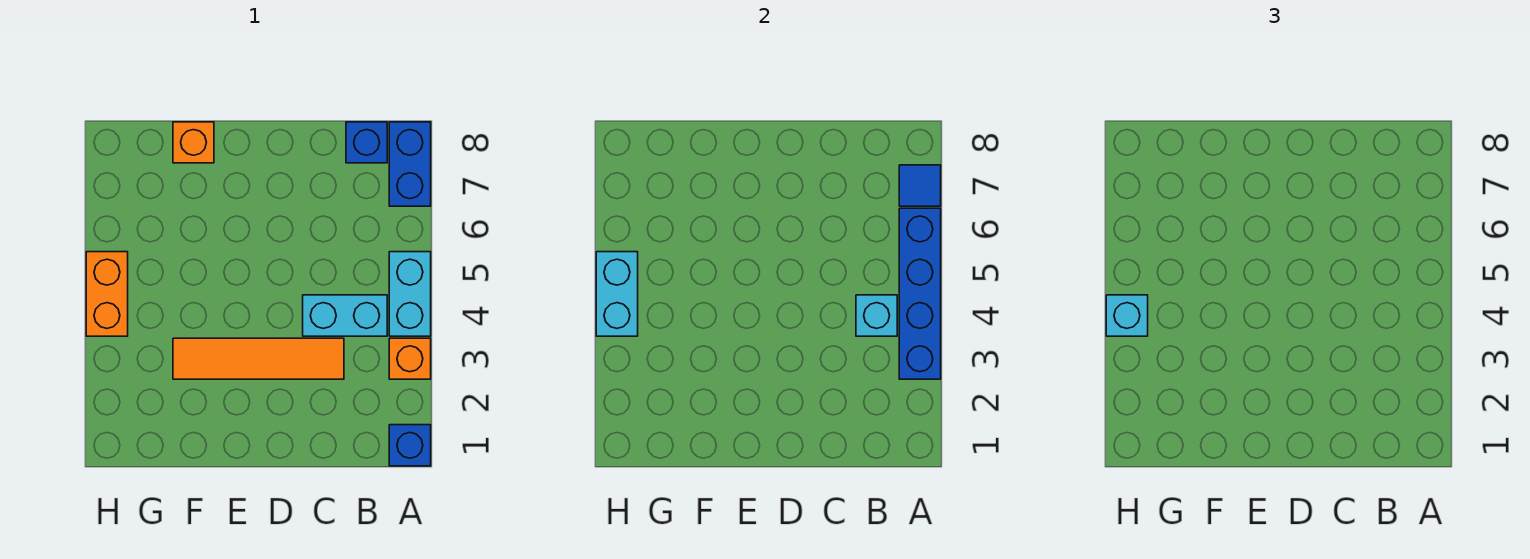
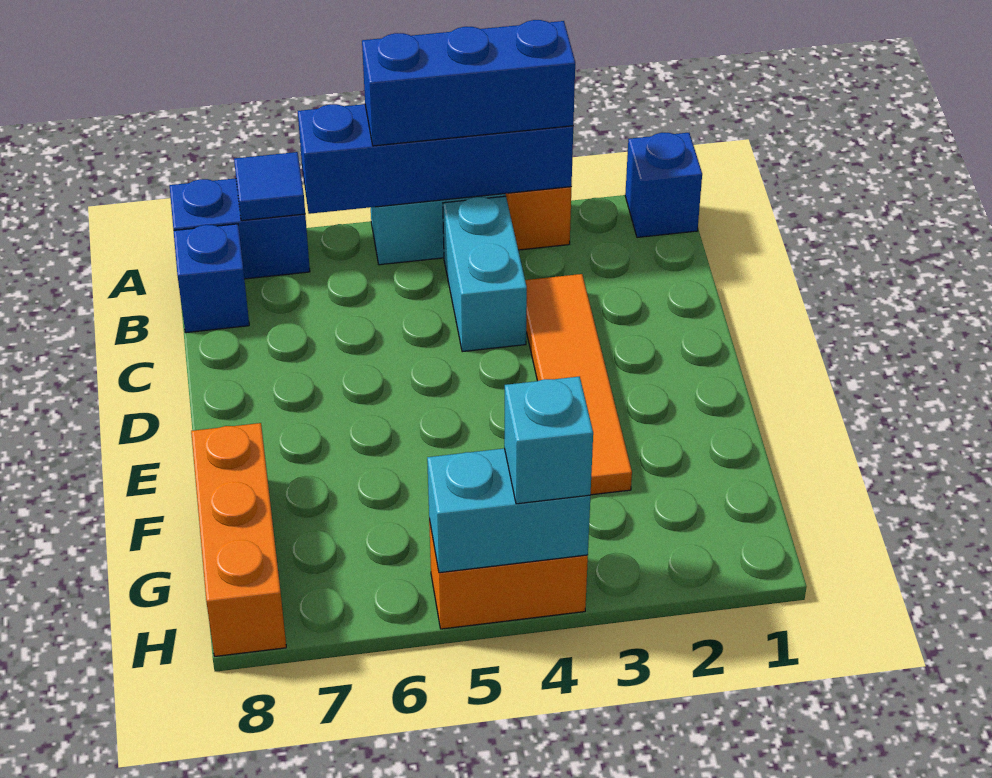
none -> blue 1x3 brick [362,20,575,146]
cyan 1x1 brick [856,295,897,336] -> none
orange 1x1 brick [173,122,214,163] -> orange 1x3 brick [191,423,286,656]

